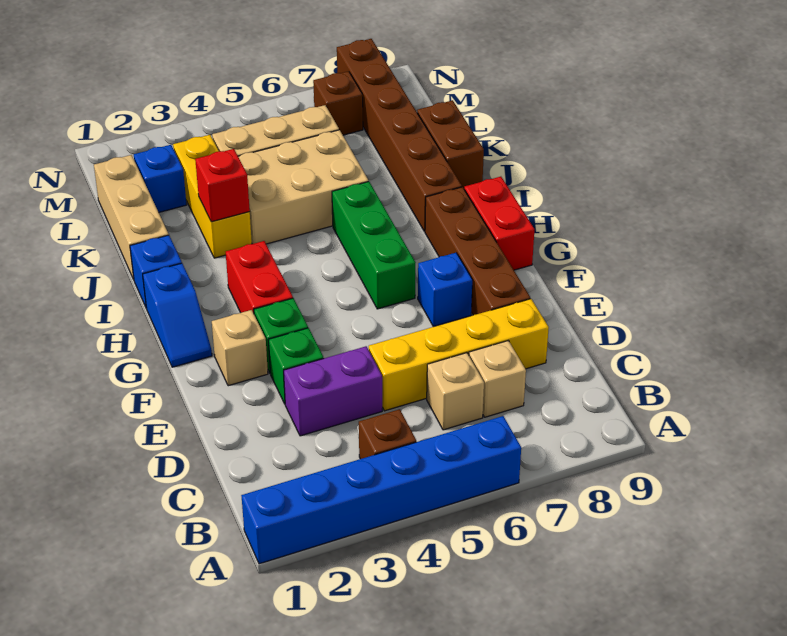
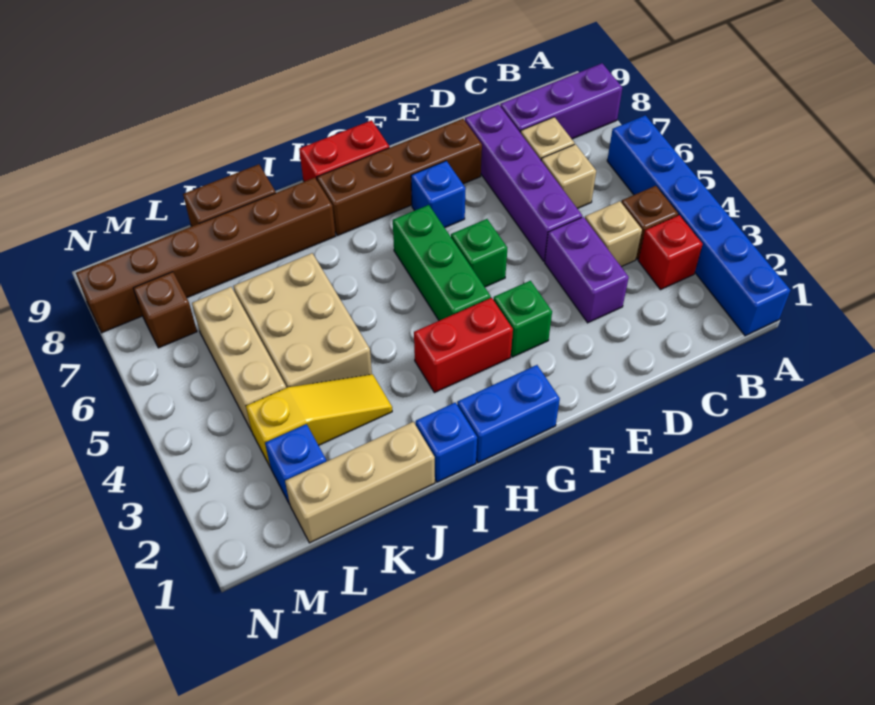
none -> purple 1x3 brick [500,63,622,139]
yellow 1x4 brick [369,299,549,411] -> purple 1x4 brick [465,104,582,261]
green 1x1 brick [269,328,324,404] -> green 1x1 brick moved to [451,219,507,287]
tan 1x1 brick [212,310,268,386] -> tan 1x1 brick moved to [585,201,642,267]
blue 1x2 slope [143,263,212,367] -> blue 1x2 brick [457,365,560,463]
green 1x3 brick [332,181,416,309] -> green 1x3 brick turned to [393,205,491,321]
yellow 1x3 brick [173,135,252,258] -> yellow 1x3 slope [246,374,392,466]
red 1x1 brick [195,149,250,222] -> red 1x1 brick moved to [638,215,703,290]

